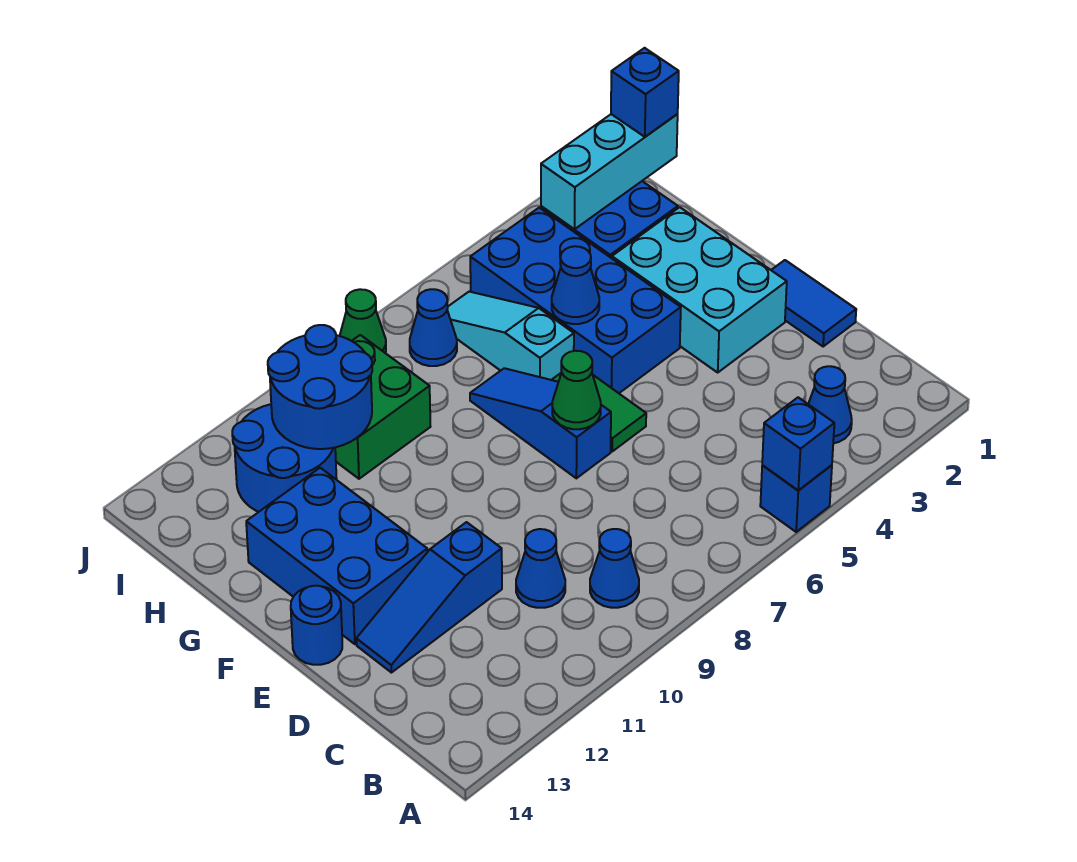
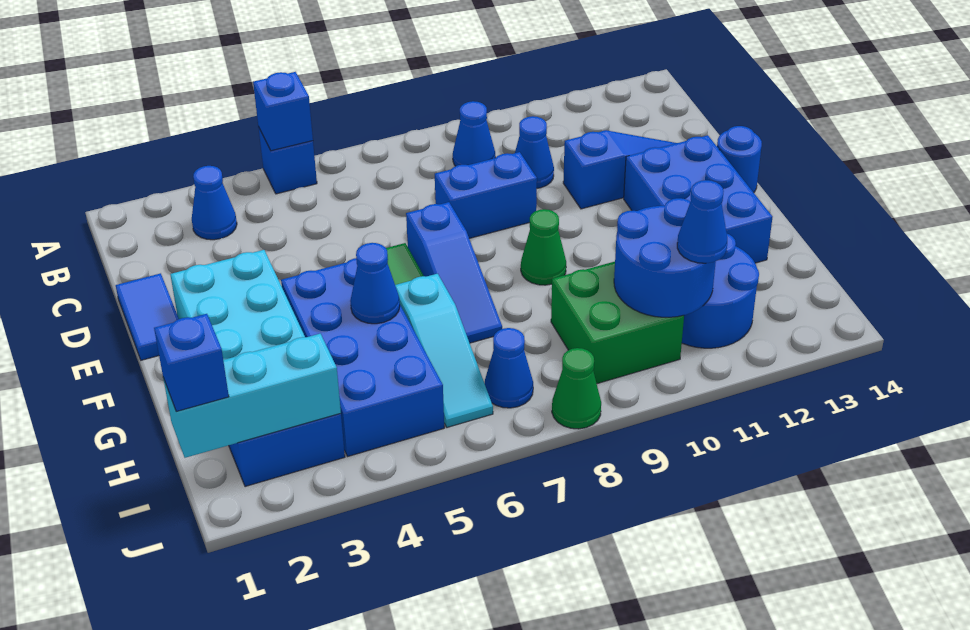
none -> blue 1x2 brick [435,152,537,238]
green 1x1 cone [552,351,601,429] -> green 1x1 cone moved to [521,209,566,285]
none -> blue 1x1 cone [677,180,727,263]

